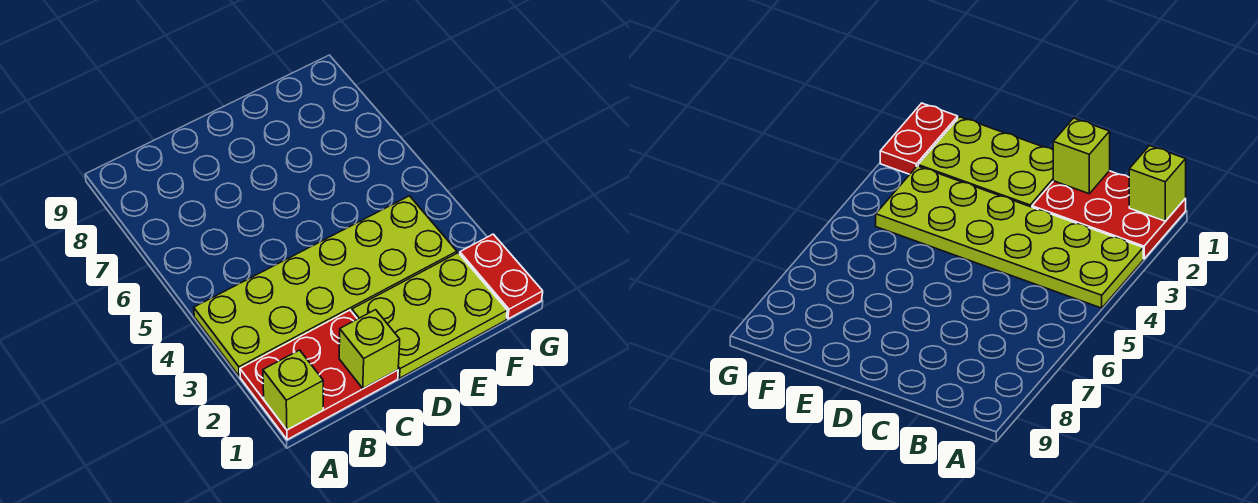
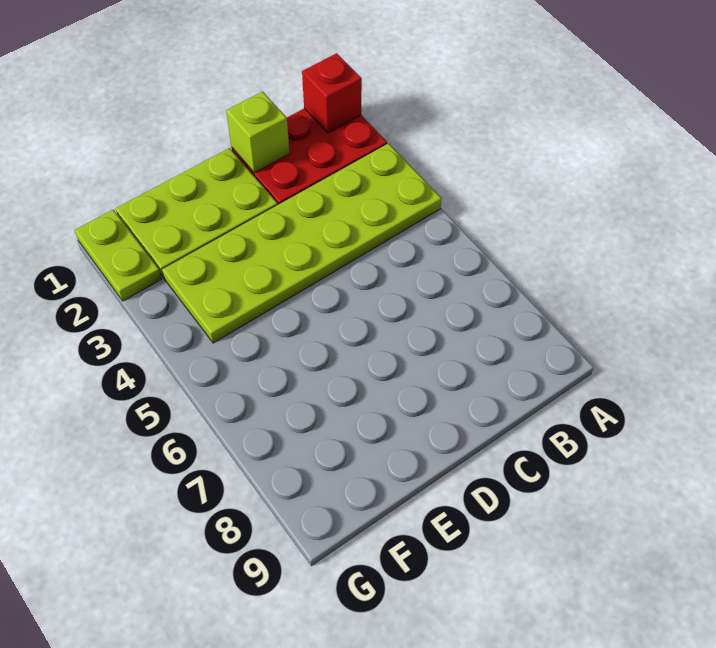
lime 1x1 brick [263,350,323,430] -> red 1x1 brick [302,53,362,133]
red 1x2 plate [460,234,543,319] -> lime 1x2 plate [75,210,161,301]

